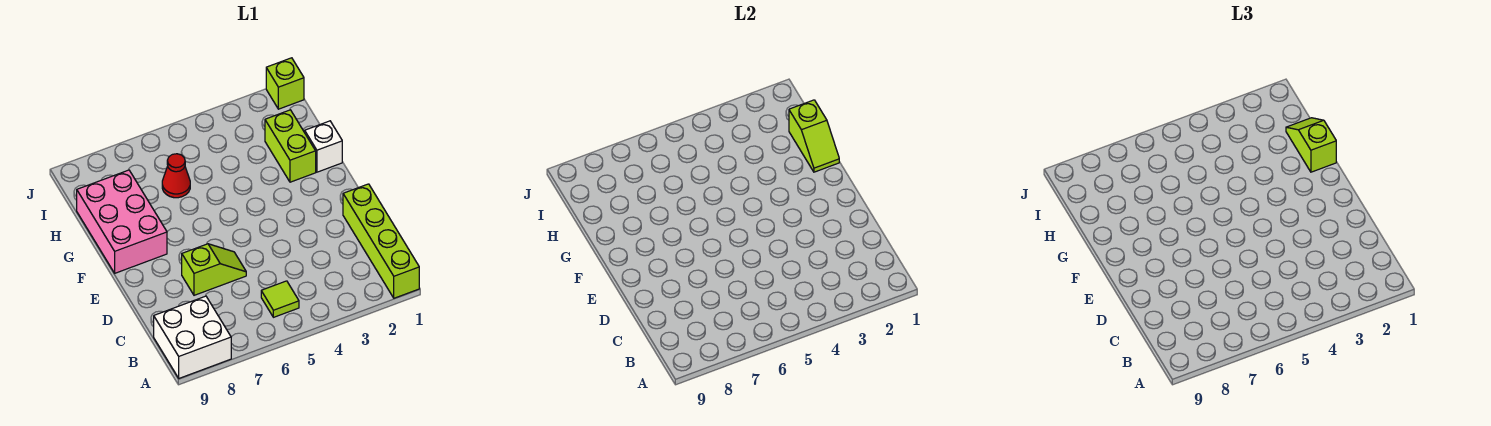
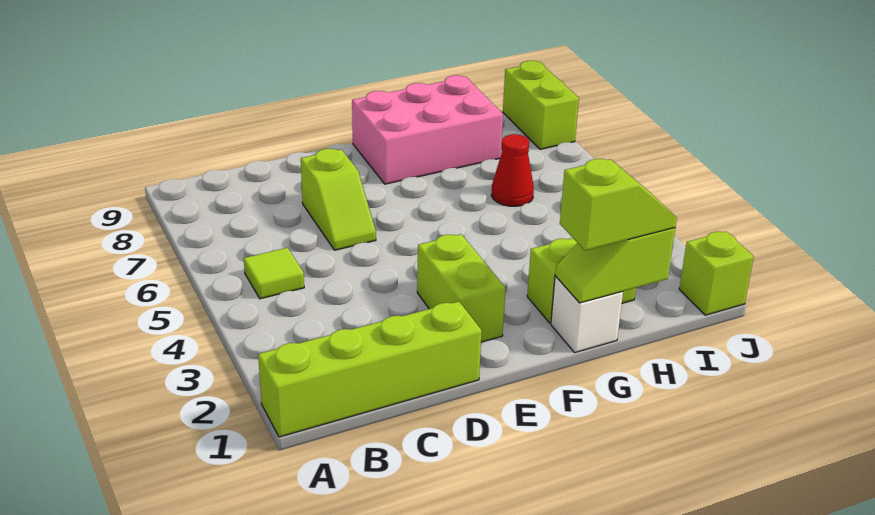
white 2x2 brick [154,296,231,378] -> none
none -> lime 1x2 brick [417,234,505,342]
none -> lime 1x2 brick [503,61,579,149]

